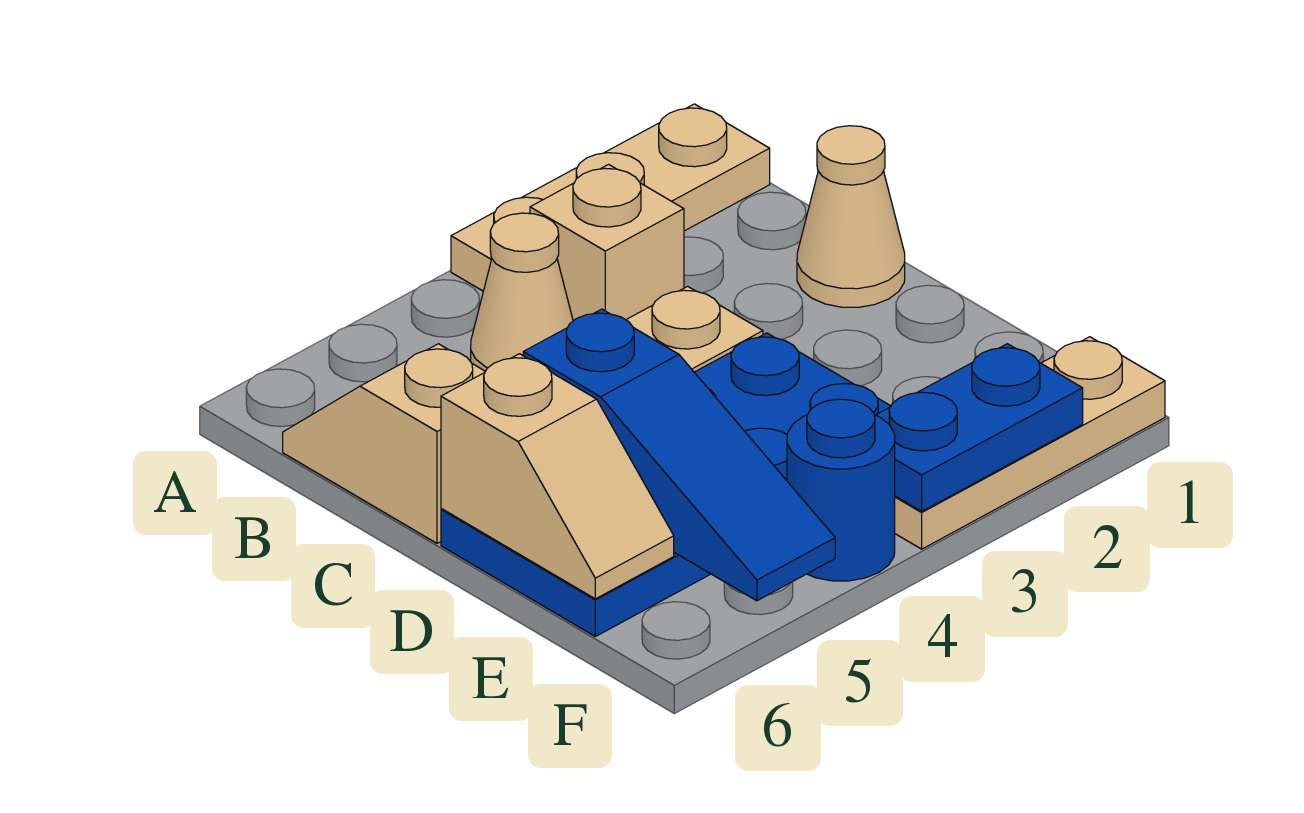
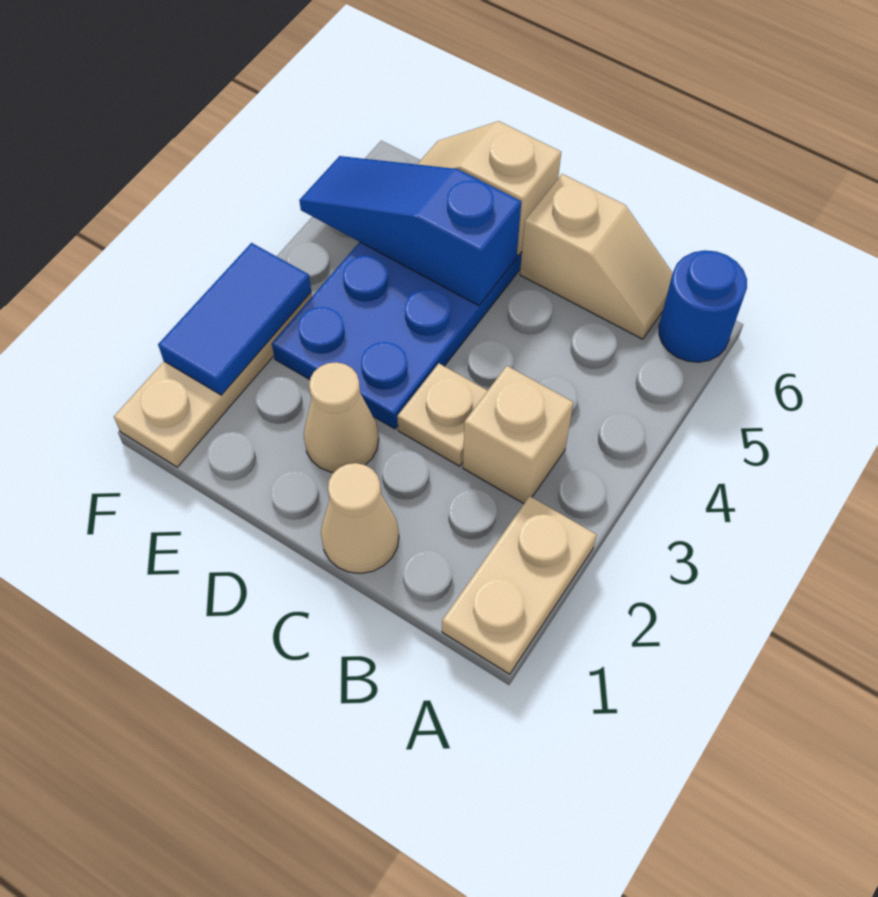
tan 1x3 plate [451,104,770,291] -> tan 1x2 plate [442,496,596,674]
tan 1x1 cone [471,213,573,371] -> tan 1x1 cone moved to [304,362,379,473]
blue 1x2 plate [876,344,1083,511] -> blue 1x2 tile [158,243,311,395]
blue 1x1 round brick [787,399,895,581] -> blue 1x1 round brick moved to [659,250,747,362]

